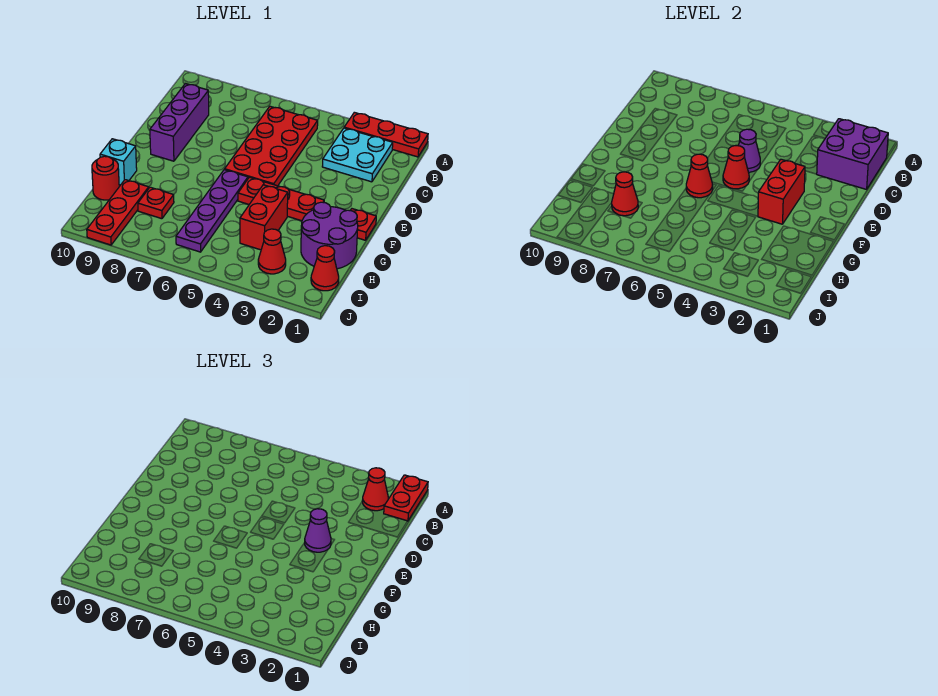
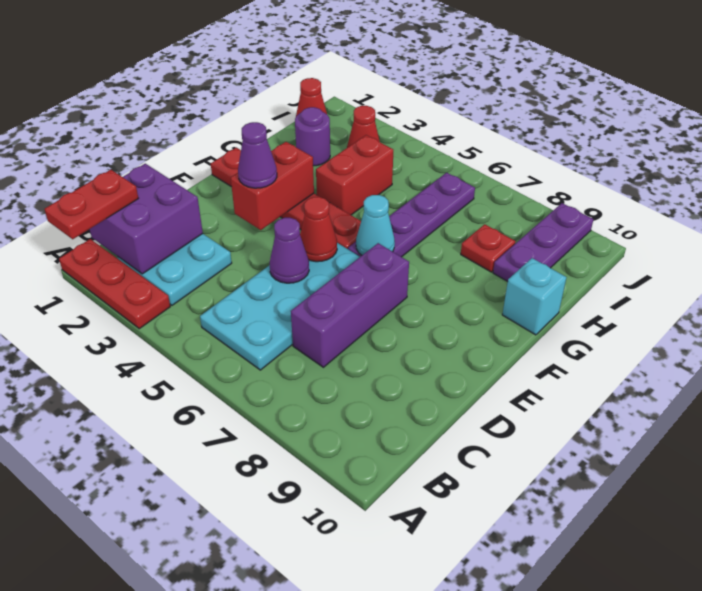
red 1x1 cone [362,468,388,511] -> none
red 2x4 plate [225,106,318,186] -> cyan 2x4 plate [200,243,360,370]
purple 1x3 brick [150,84,209,161] -> purple 1x3 brick moved to [291,243,409,367]
red 1x1 cone [686,154,713,198] -> cyan 1x1 cone [356,195,395,255]
purple 2x2 round brick [301,202,358,269] -> purple 1x1 round brick [295,107,330,166]
red 1x1 cone [612,172,638,216] -> none
red 1x3 plate [87,180,149,245] -> purple 1x3 plate [493,203,593,282]
red 1x1 round brick [92,156,119,200] -> none

